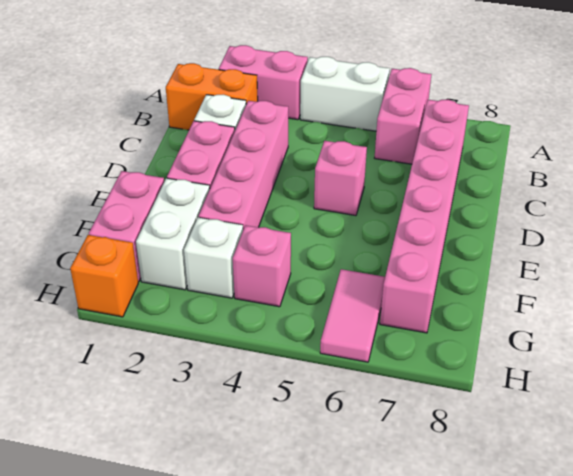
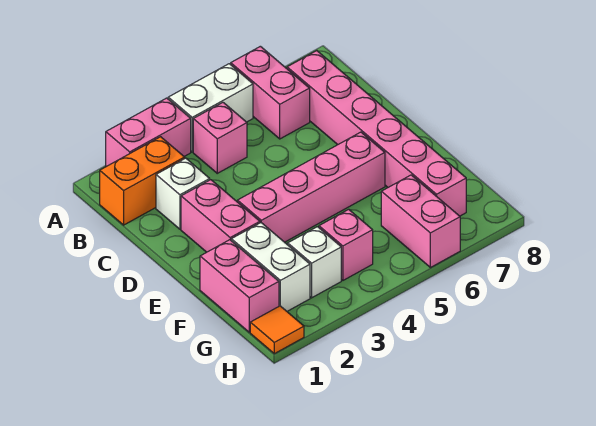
pink 1x4 brick [199,101,288,230] -> pink 1x4 brick turned to [238,132,385,242]
pink 1x1 brick [314,141,367,216] -> pink 1x1 brick moved to [193,103,247,173]
pink 1x2 tile [320,269,385,362] -> pink 1x2 brick [381,175,460,268]
orange 1x1 brick [70,235,138,317] -> orange 1x1 tile [250,306,304,354]

